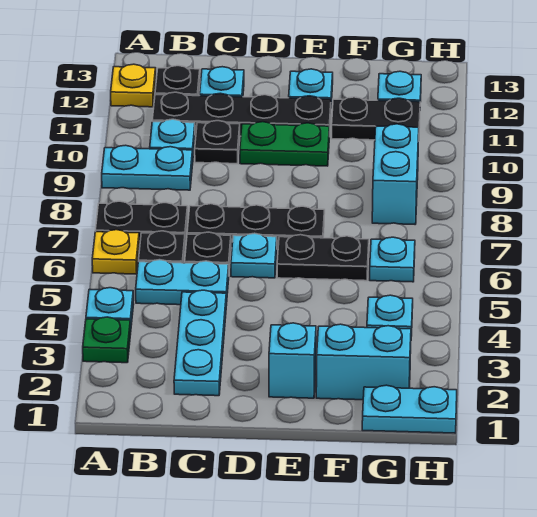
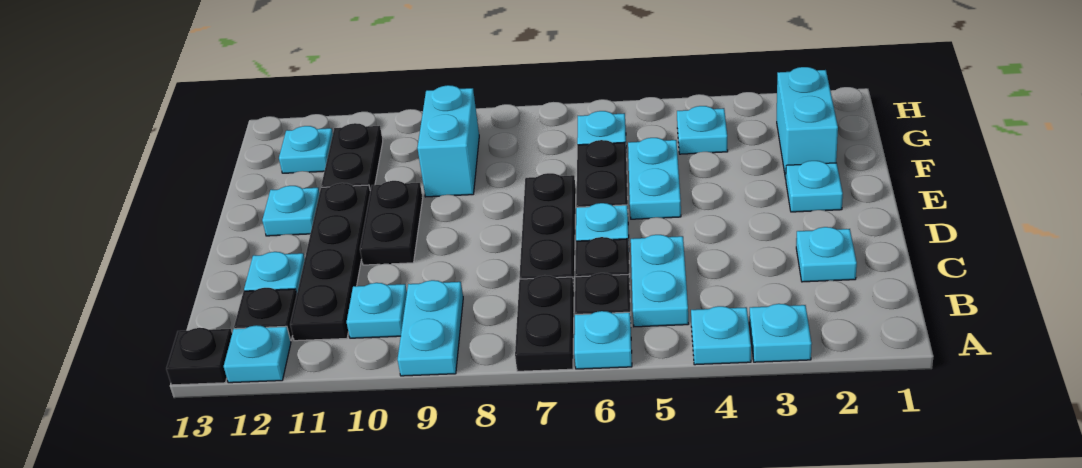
green 1x1 plate [83,317,131,363] -> cyan 1x1 plate [749,304,812,362]
yellow 1x1 plate [92,230,139,274] -> cyan 1x1 plate [574,311,632,369]
yellow 1x1 plate [111,64,156,107] -> cyan 1x1 plate [224,325,291,383]
cyan 1x3 plate [174,290,226,396] -> cyan 1x1 plate [796,227,857,282]
black 1x1 plate [195,121,240,164] -> black 1x1 plate moved to [166,328,232,385]
green 1x2 plate [240,122,329,166] -> black 1x2 plate [360,181,423,265]
cyan 1x1 brick [269,323,316,398] -> cyan 1x1 plate [786,161,843,212]
cyan 1x2 plate [362,385,457,433] -> cyan 1x2 plate moved to [628,138,681,219]
cyan 1x2 brick [372,124,419,224] -> cyan 1x2 brick turned to [417,85,479,197]

